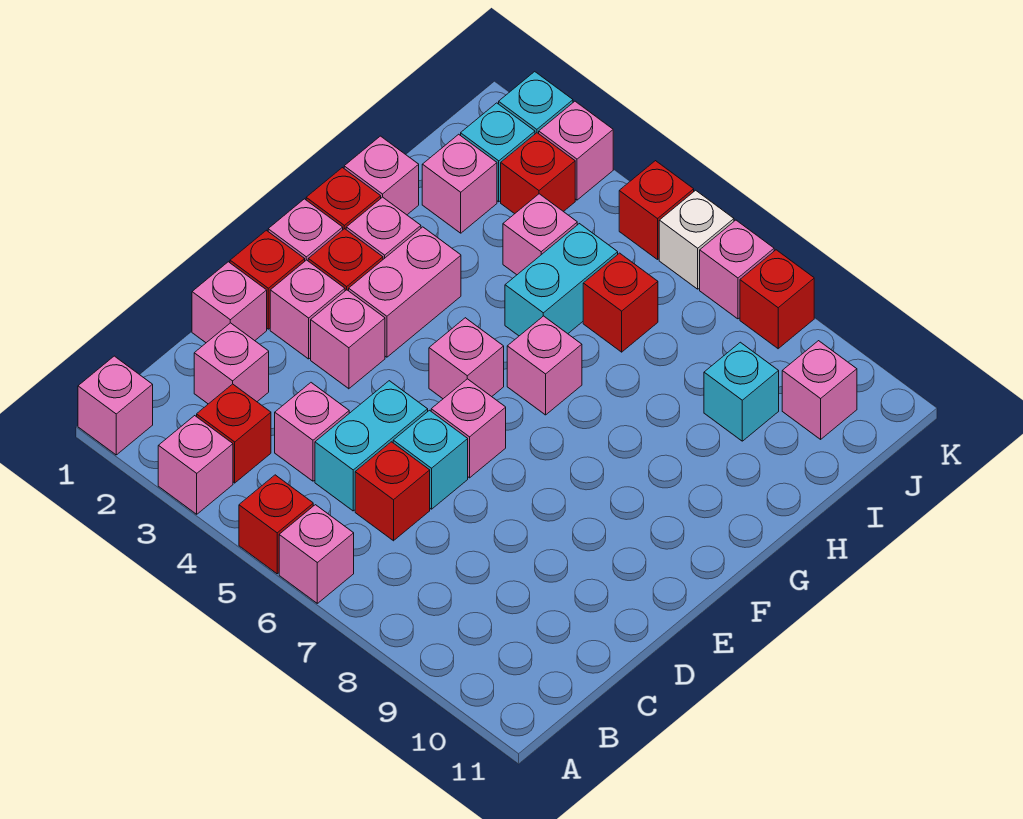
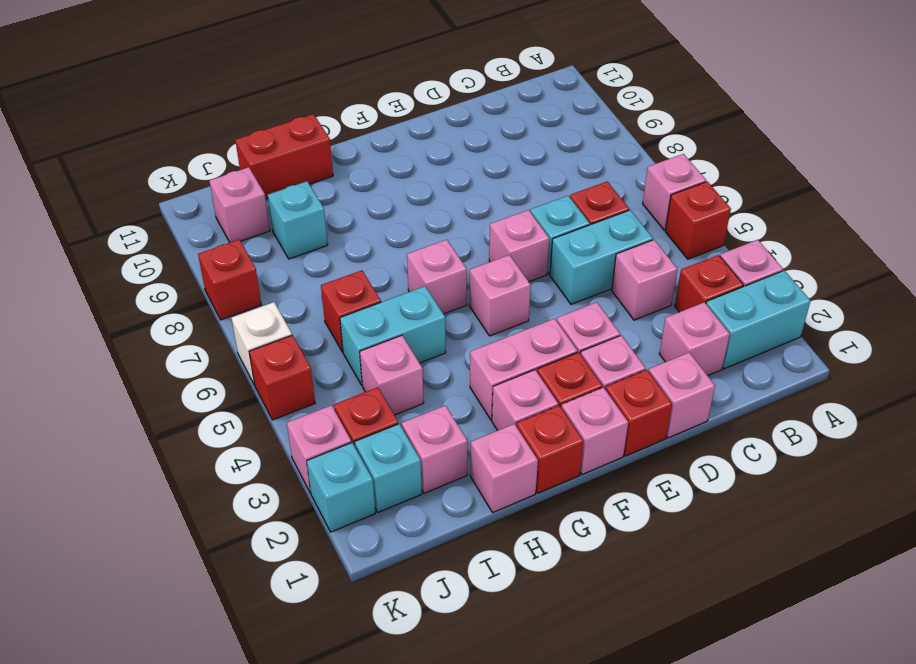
pink 1x1 brick [78,356,153,455] -> none
none -> cyan 1x2 brick [706,271,811,369]
none -> red 1x2 brick [235,114,333,199]
pink 1x1 brick [700,220,774,319] -> none

